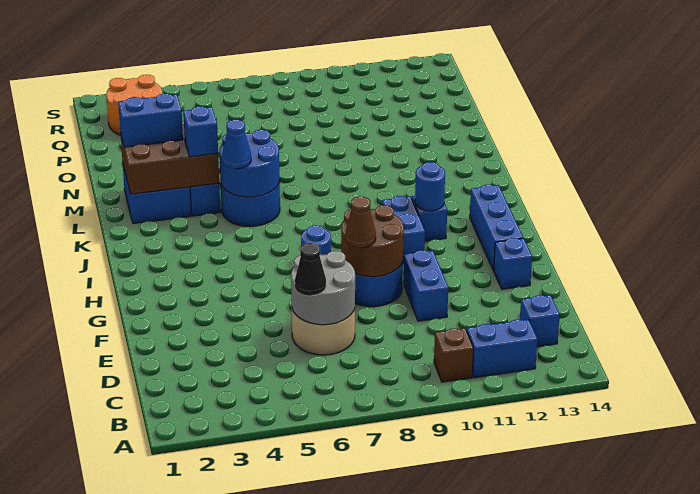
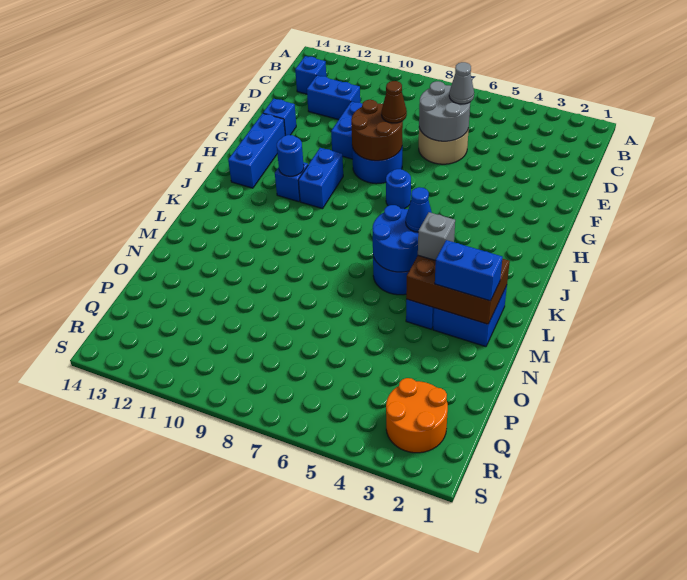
brown 1x1 brick [434,328,473,382] -> none
blue 1x2 brick [467,319,537,378] -> blue 1x2 brick moved to [307,76,360,120]
black 1x1 cone [295,243,326,296] -> grey 1x1 cone [449,62,474,104]
blue 1x1 brick [183,106,218,157] -> grey 1x1 brick [418,212,455,261]

